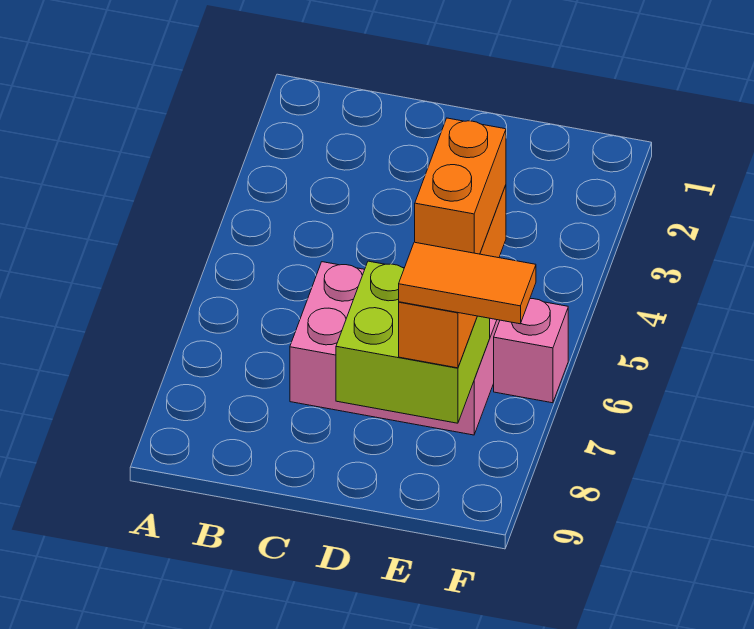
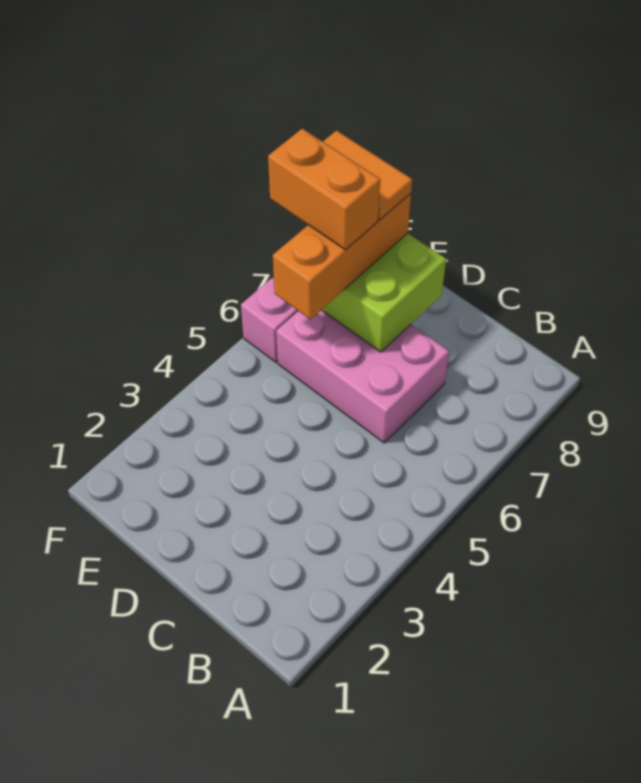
orange 1x2 brick [415,118,506,254] -> orange 1x2 brick turned to [268,129,380,250]

